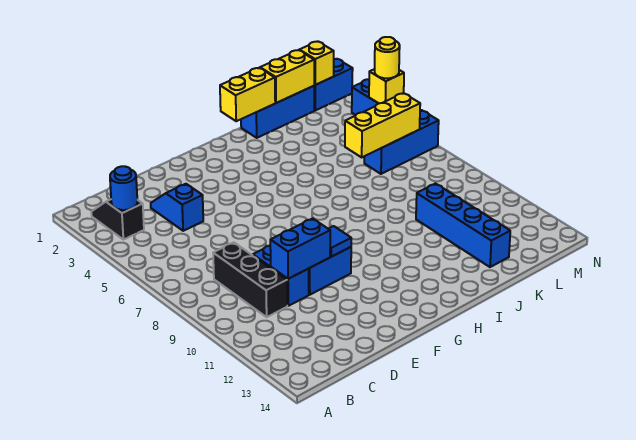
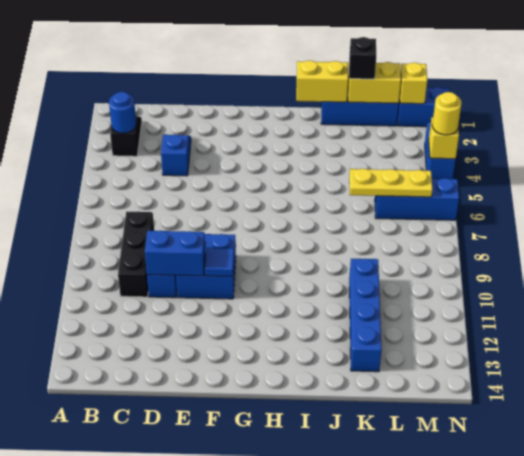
none -> black 1x1 brick [349,37,376,79]
yellow 1x3 brick [345,93,420,157] -> yellow 1x3 plate [349,169,432,197]

